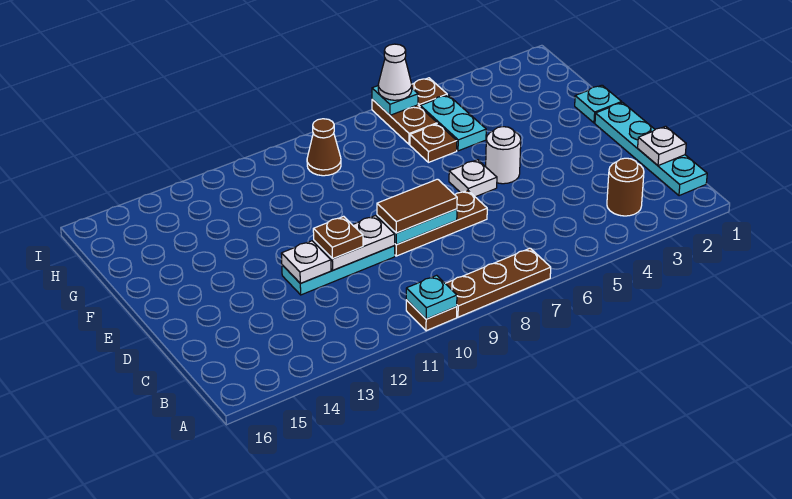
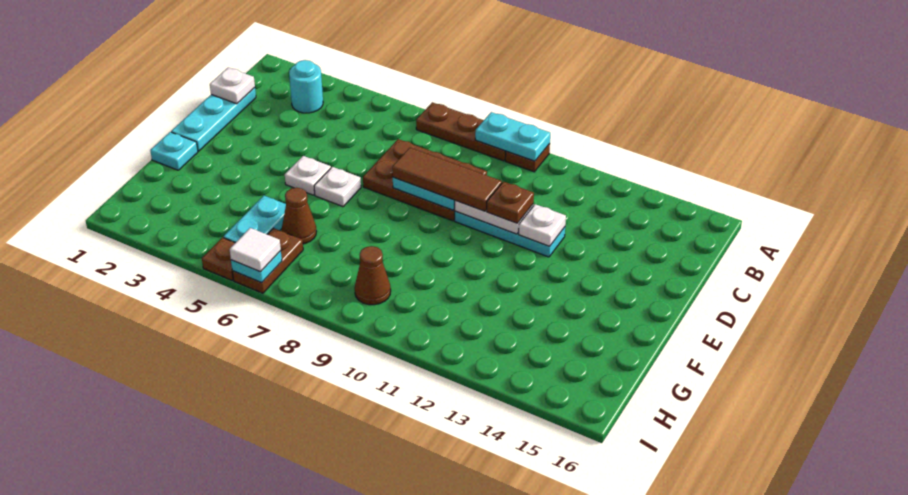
cyan 1x1 plate [406,275,457,319] -> cyan 1x2 plate [475,112,550,161]
cyan 1x4 plate [595,103,707,196] -> cyan 1x3 plate [171,88,256,151]
brown 1x1 round brick [607,158,644,216] -> cyan 1x1 round brick [289,60,323,113]
brown 1x3 plate [394,190,487,256] -> brown 2x3 plate [363,139,487,221]
brown 1x2 tile [377,179,457,233] -> brown 1x3 tile [392,148,502,211]
white 1x1 round brick [486,127,521,184] -> white 1x1 plate [285,156,331,195]
brown 1x1 plate [410,124,457,162] -> brown 1x1 cone [282,188,316,244]
white 1x1 cone [378,44,412,100] -> white 1x1 tile [230,228,281,272]

